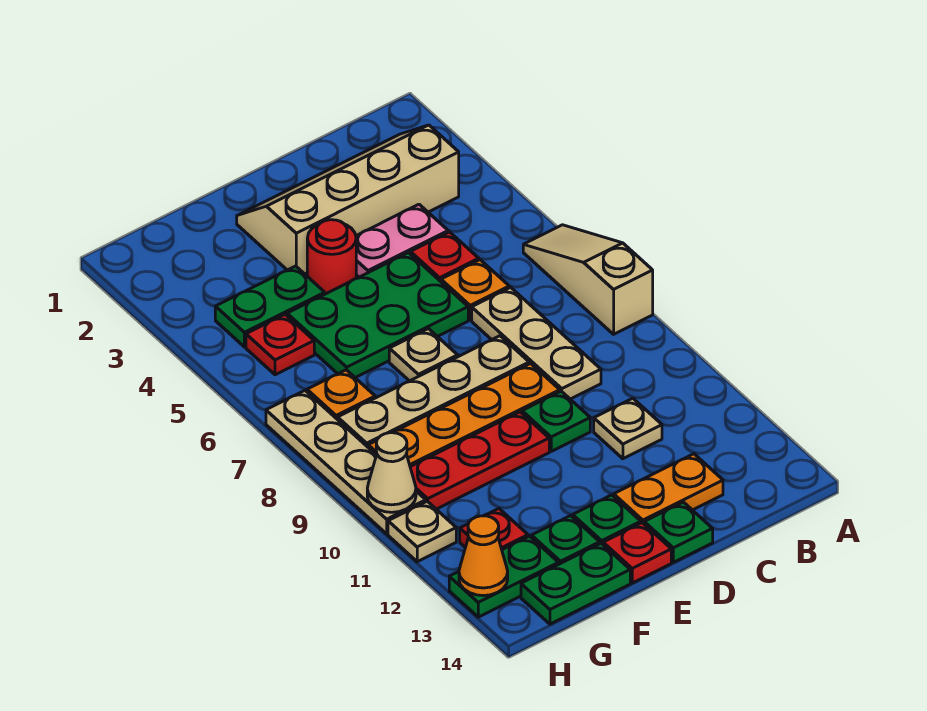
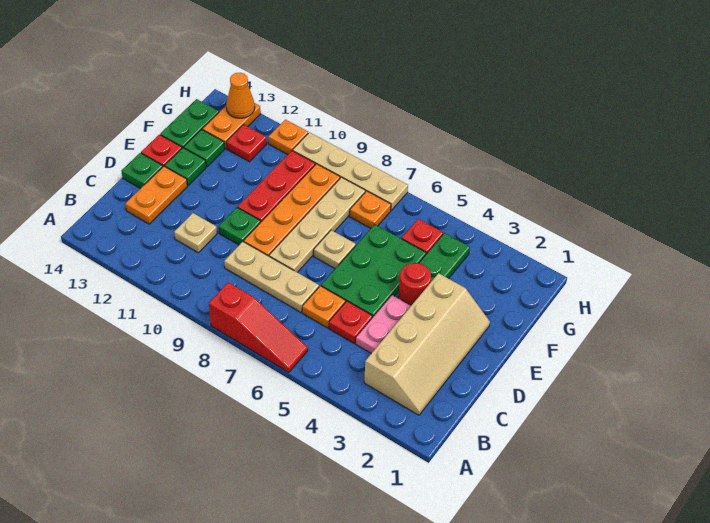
tan 1x3 slope [523,225,653,334] -> red 1x3 slope [209,282,308,372]
green 1x2 plate [449,536,559,617] -> orange 1x2 plate [203,103,261,148]
tan 1x1 cone [367,433,416,512] -> none
tan 1x1 plate [388,501,456,562] -> orange 1x1 plate [268,120,308,154]

